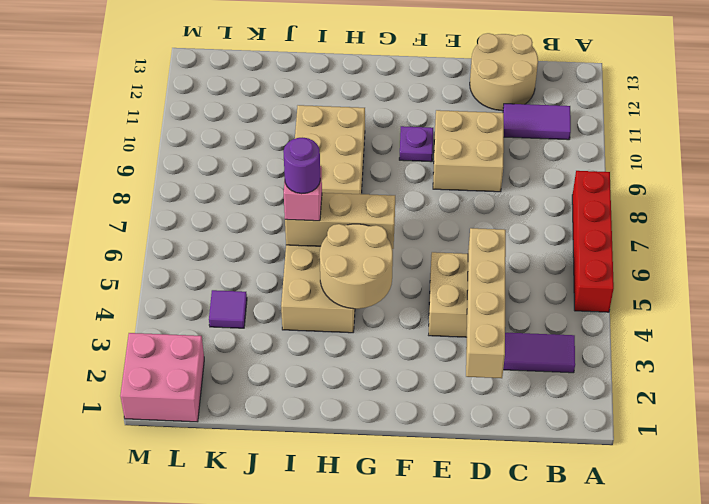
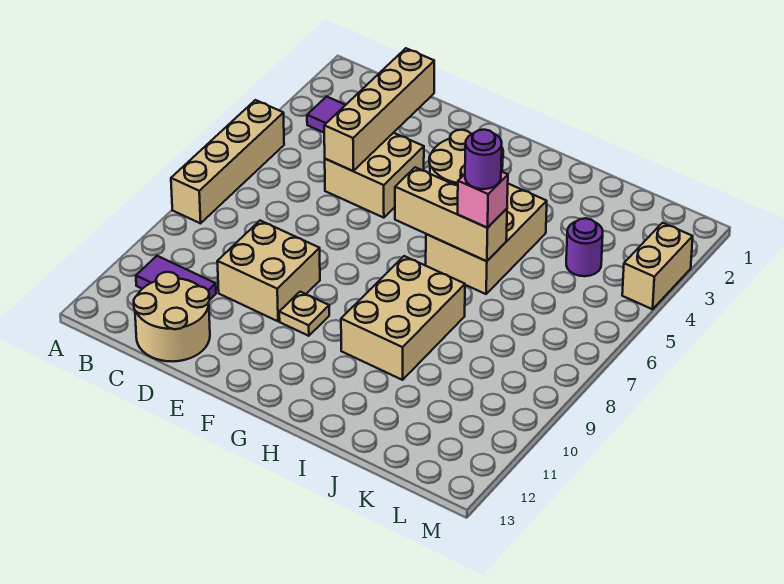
red 1x4 brick [572,171,614,312] -> tan 1x4 brick [171,100,284,223]
purple 1x1 plate [399,126,433,162] -> tan 1x1 plate [279,292,329,336]
purple 1x1 tile [209,290,247,328] -> purple 1x1 round brick [566,218,603,276]
pink 2x2 brick [120,333,204,422] -> none
none -> tan 1x2 brick [622,223,693,309]

